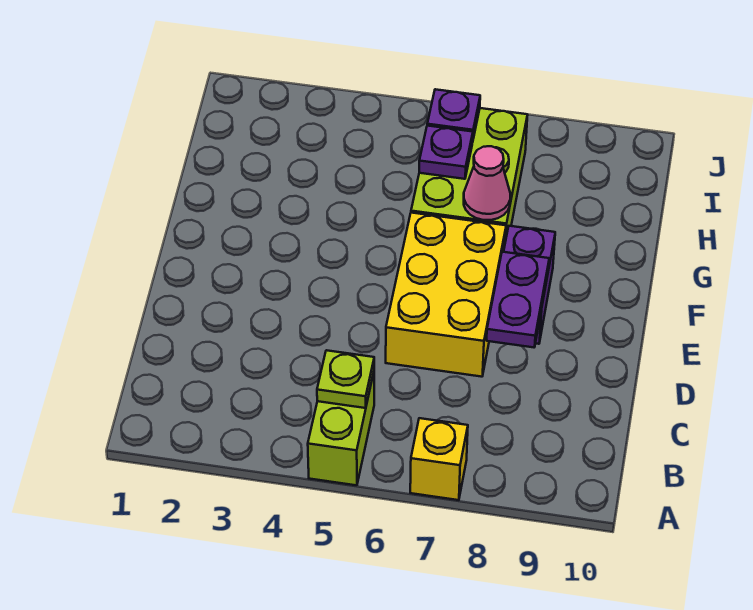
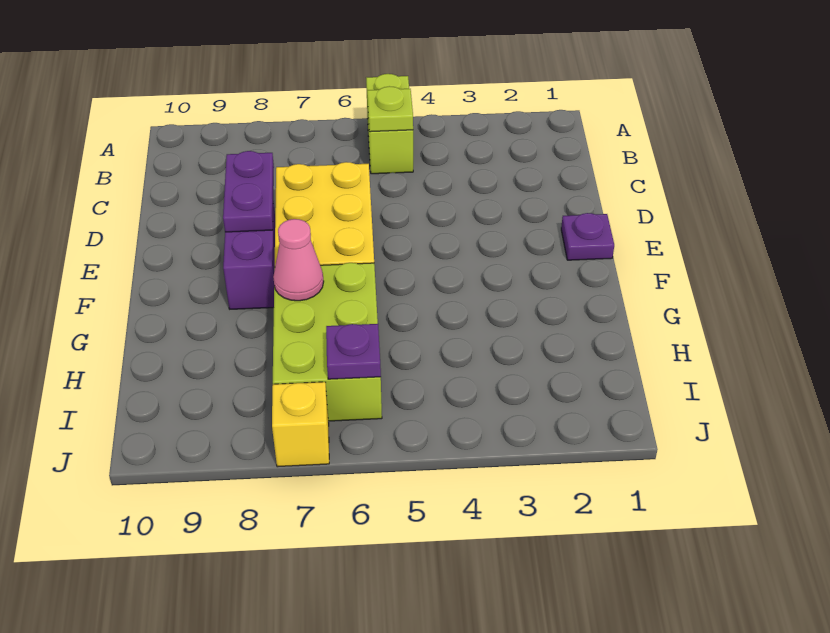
yellow 1x1 brick [410,418,468,500] -> yellow 1x1 brick moved to [272,382,329,467]
purple 1x1 plate [419,126,473,179] -> purple 1x1 plate moved to [561,213,614,260]

